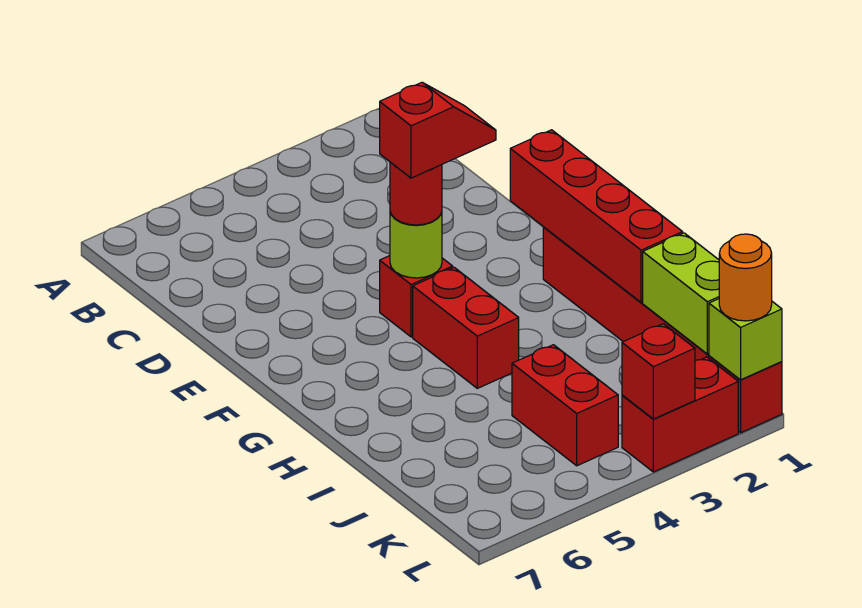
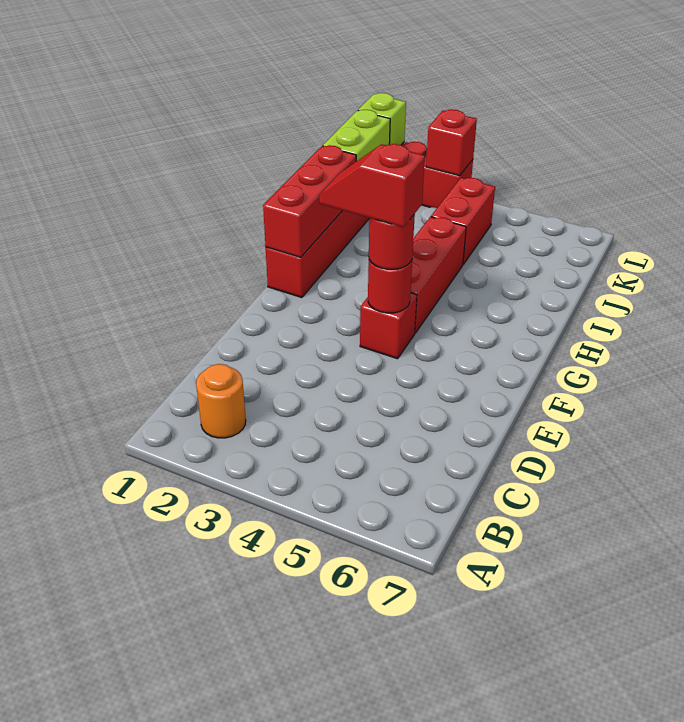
red 1x4 brick [510,130,683,303] -> red 1x3 brick [263,145,356,257]
lime 1x1 round brick [390,212,442,278] -> red 1x1 round brick [368,260,412,313]
red 1x2 brick [413,268,519,388] -> red 1x3 brick [411,217,466,333]
orange 1x1 round brick [719,234,772,321] -> orange 1x1 round brick moved to [196,364,246,438]

